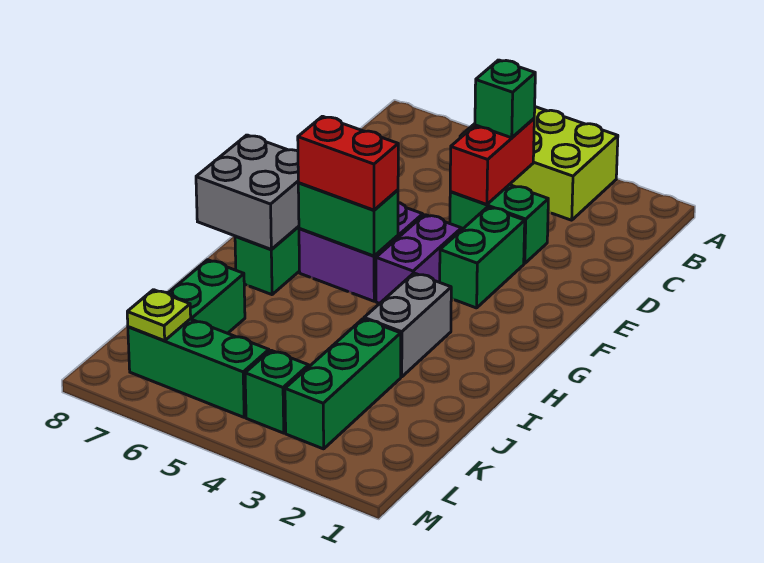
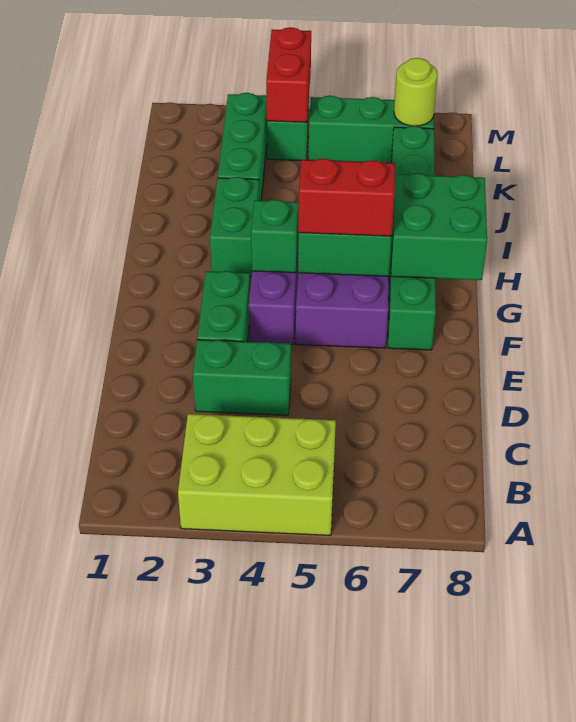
red 1x2 brick [450,119,534,205] -> red 1x2 brick moved to [266,27,311,122]
green 1x1 brick [475,60,535,138] -> green 1x1 brick moved to [251,200,299,273]
grey 2x2 brick [196,135,299,249] -> green 2x2 brick [391,173,487,280]
grey 1x2 brick [364,273,451,377] -> green 1x2 brick [210,177,259,277]
lime 1x1 plate [127,290,191,341] -> lime 1x1 round brick [394,58,437,126]

